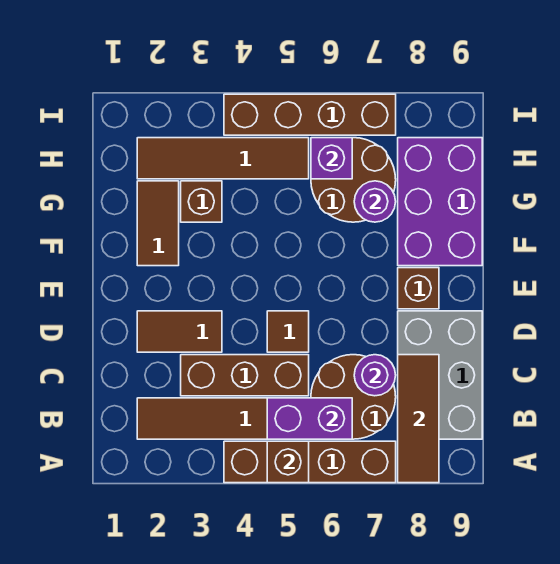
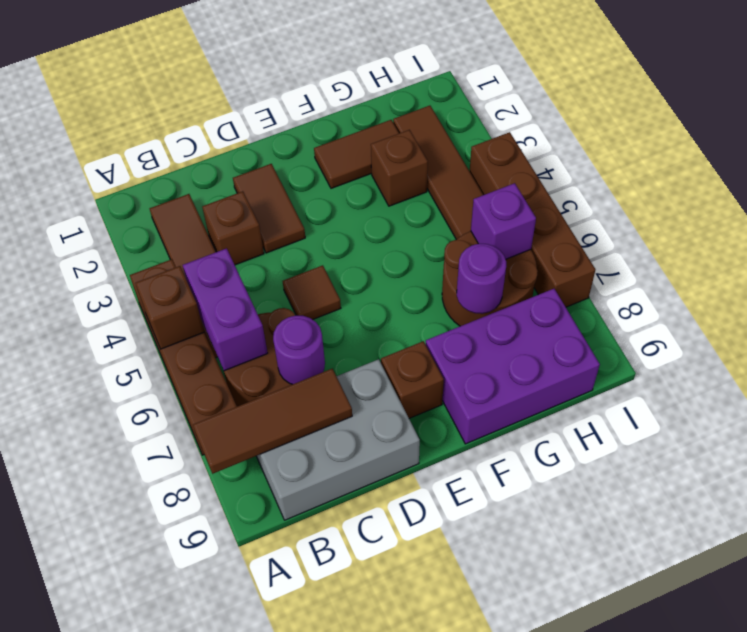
brown 1x3 brick [181,355,309,396] -> brown 1x1 brick [202,191,264,265]

